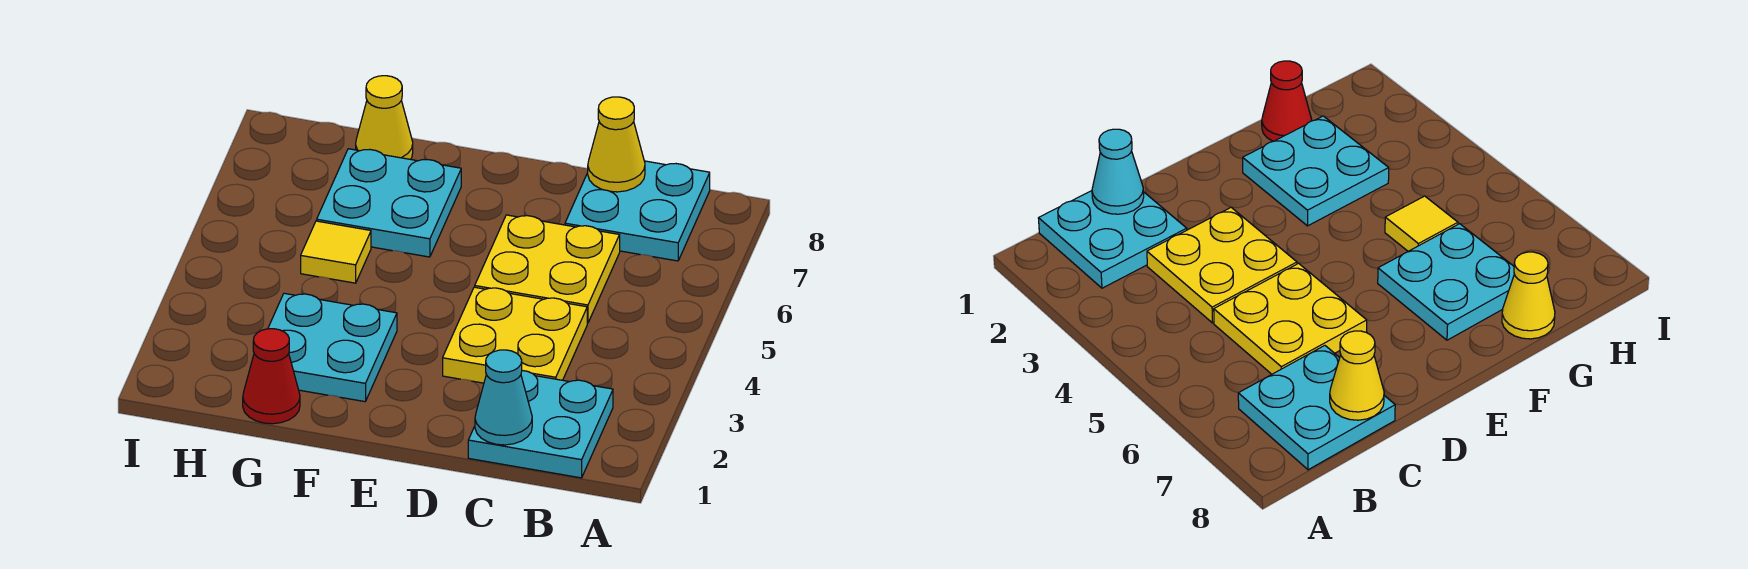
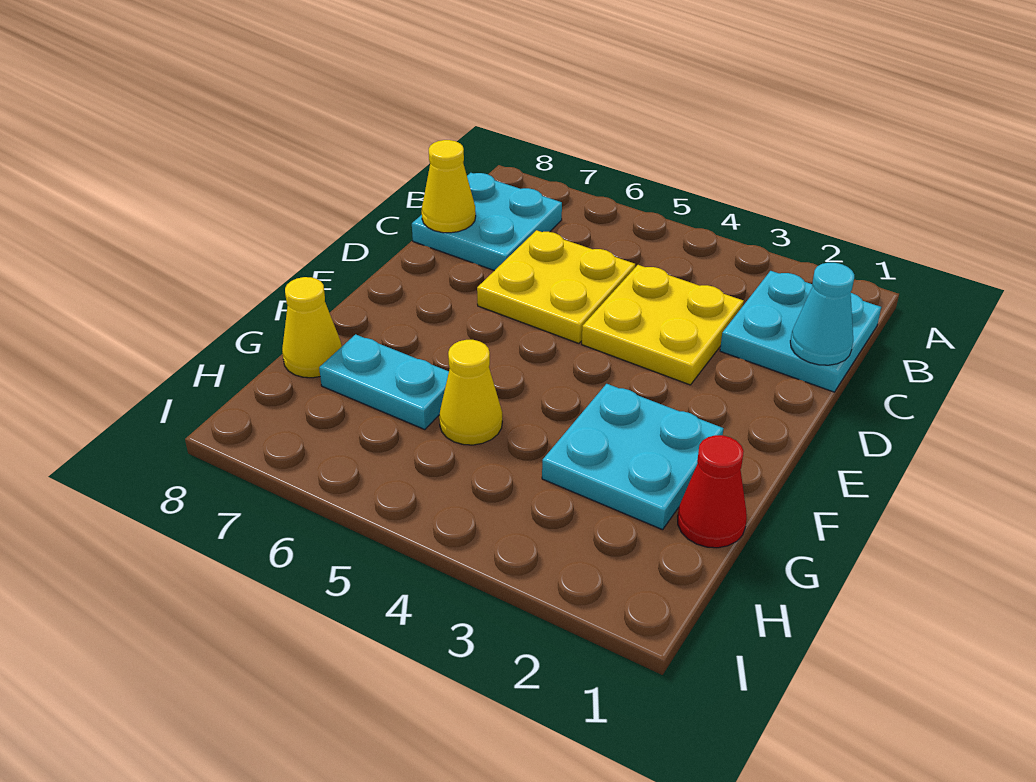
cyan 2x2 plate [317,149,461,257] -> cyan 1x2 plate [319,334,449,430]
yellow 1x1 tile [301,221,371,283] -> yellow 1x1 cone [439,340,502,445]

